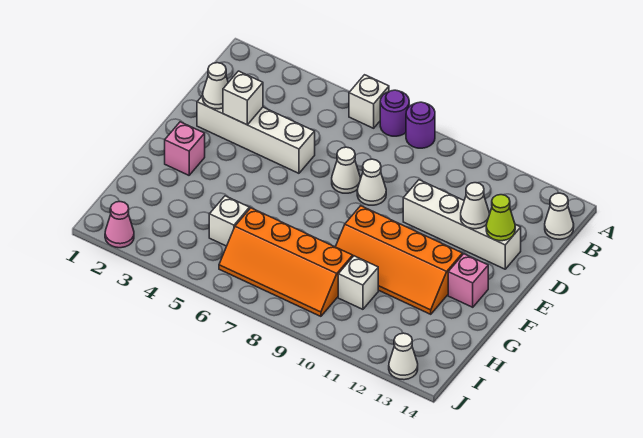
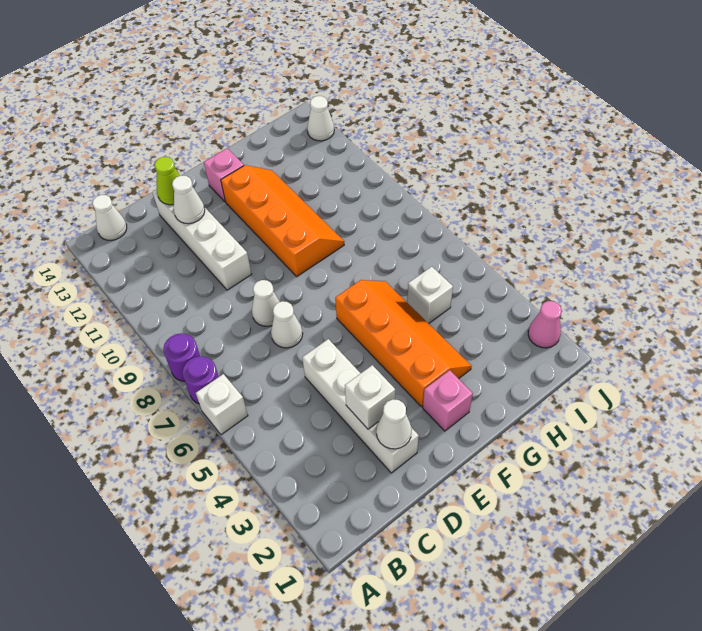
orange 2x4 slope [219,208,353,316] -> orange 2x4 slope moved to [335,280,472,407]
white 1x1 brick [338,256,378,309] -> none

